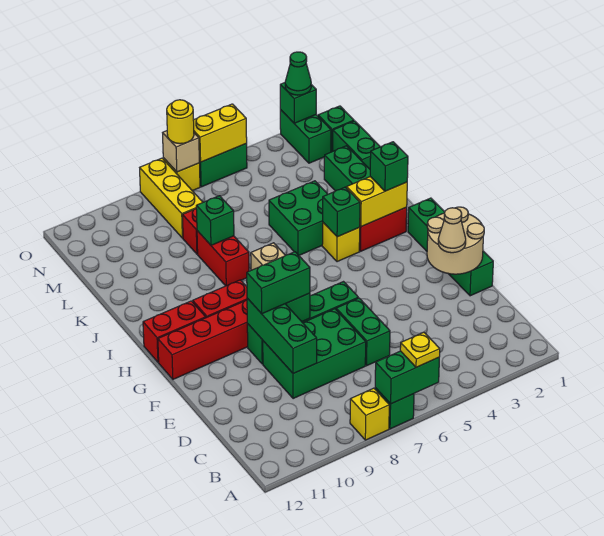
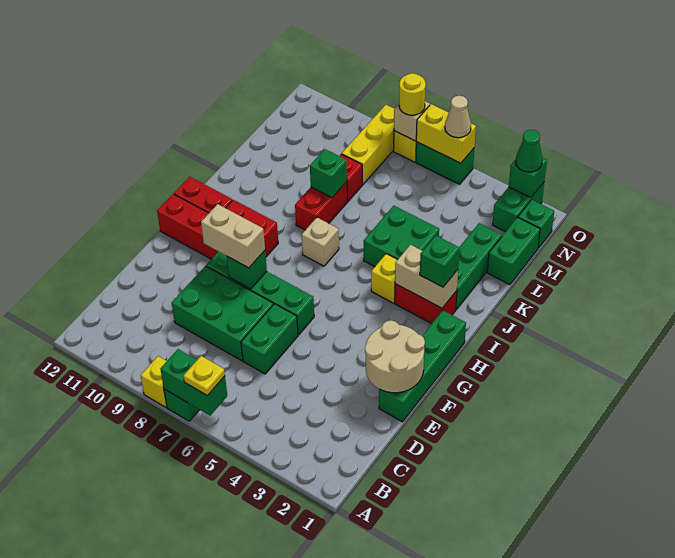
green 1x3 brick [247,298,317,374] -> none
tan 1x1 cone [438,208,466,253] -> tan 1x1 cone moved to [445,96,471,138]
green 1x2 brick [247,252,310,314] -> tan 1x2 brick [201,204,265,268]
yellow 1x2 brick [347,177,407,227] -> tan 1x2 brick [395,245,458,308]
green 1x1 brick [323,187,360,237] -> none

